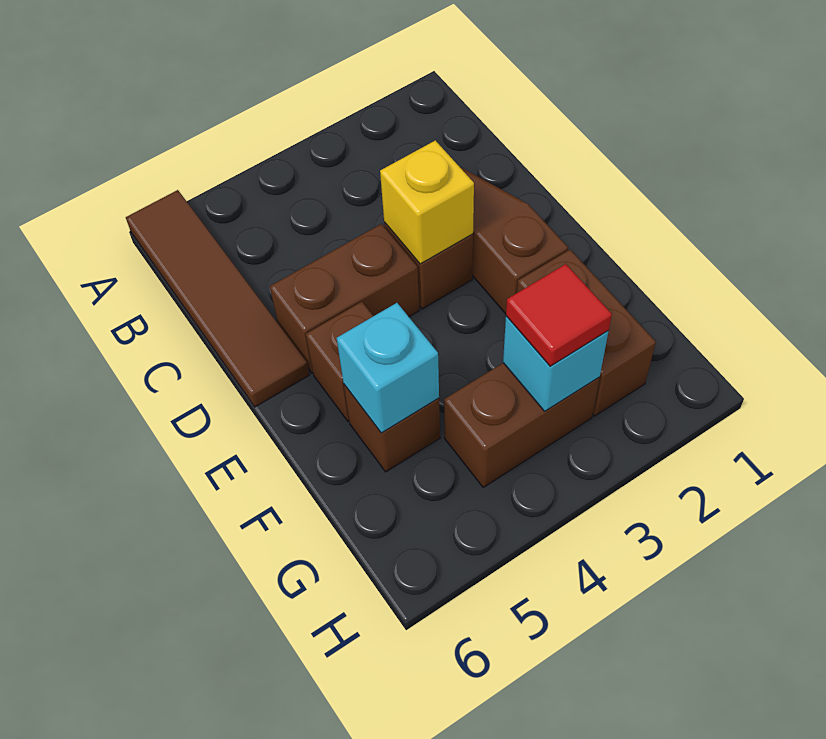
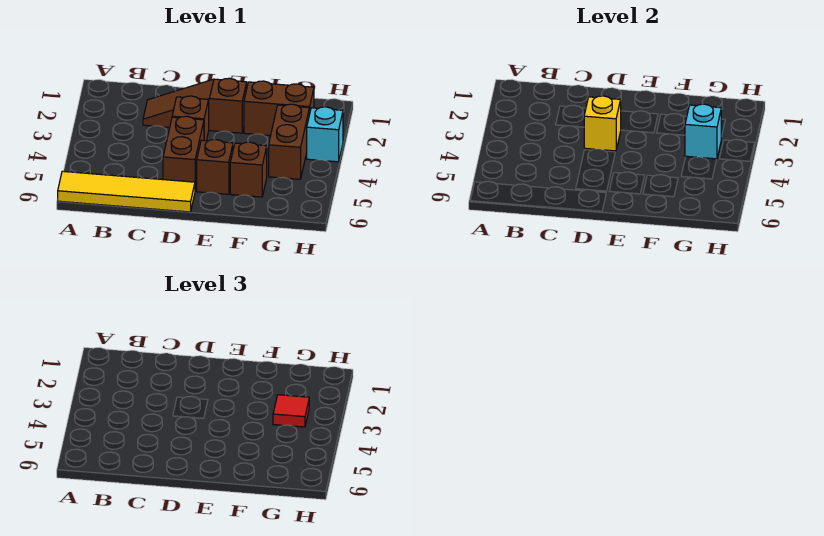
brown 1x4 tile [126,190,309,407] -> yellow 1x4 tile [58,171,195,212]
cyan 1x1 brick [337,303,439,433] -> cyan 1x1 brick moved to [307,107,343,162]

